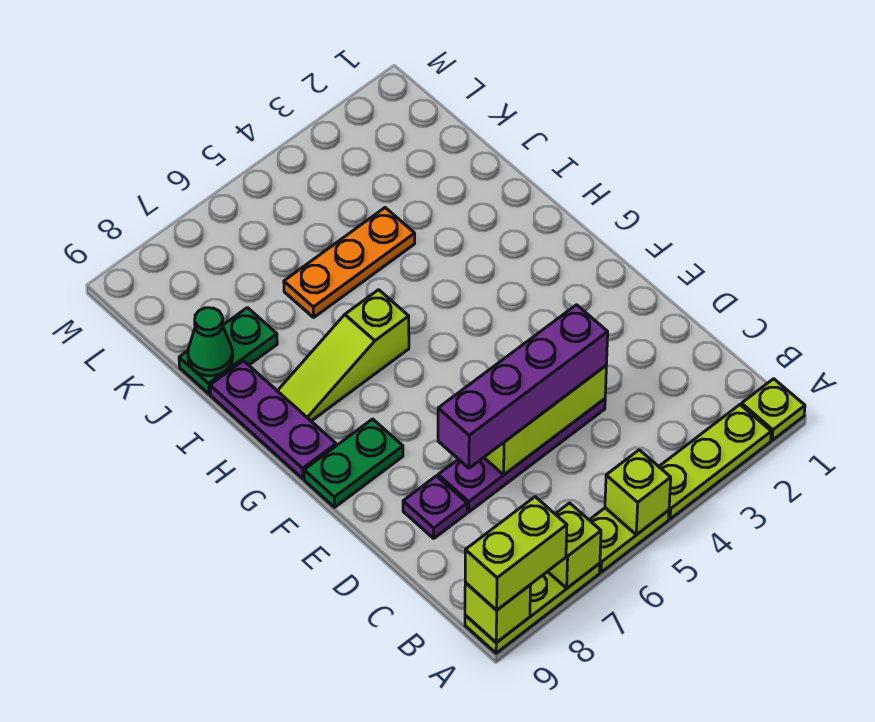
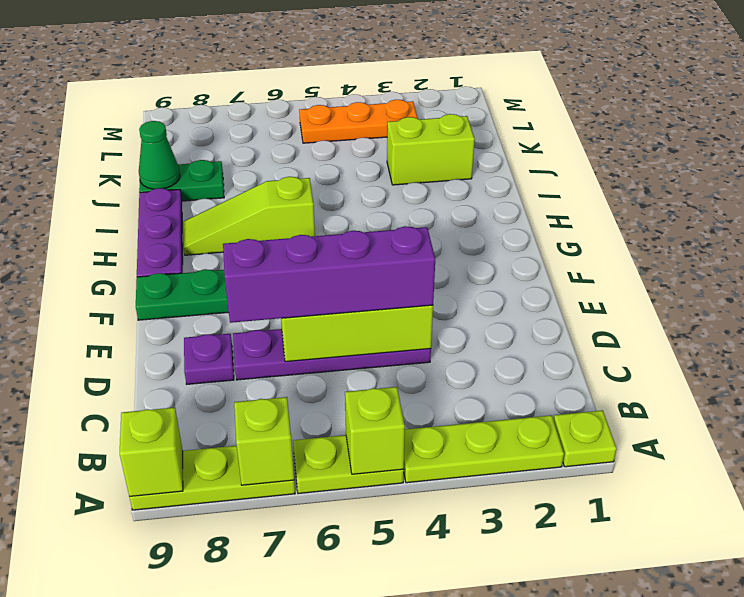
lime 1x2 brick [465,497,567,610] -> lime 1x2 brick moved to [387,114,475,185]
orange 1x3 plate [284,208,415,317] -> orange 1x3 plate moved to [299,100,418,143]

